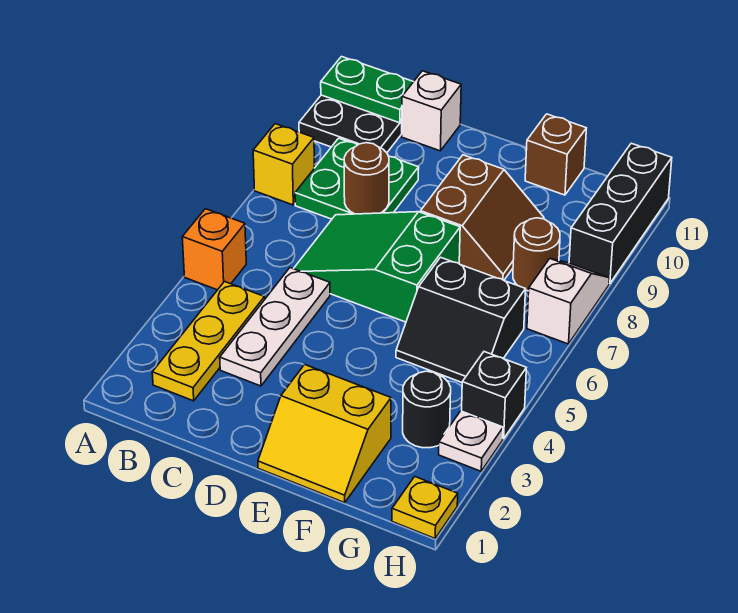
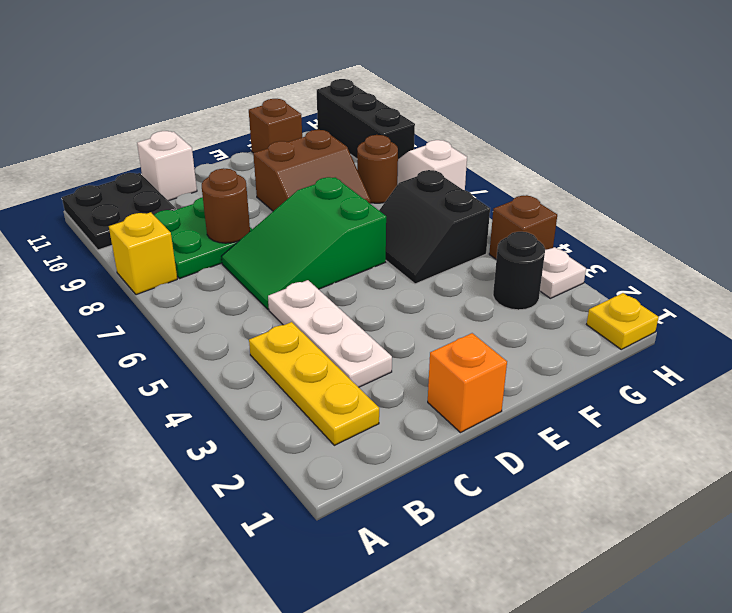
orange 1x1 brick [182,209,246,290] -> orange 1x1 brick moved to [428,333,507,433]
green 1x2 plate [321,57,413,123] -> none
yellow 2x2 slope [258,365,391,503] -> none
brown 2x2 slope [421,155,544,280] -> brown 2x2 slope turned to [253,130,371,211]
black 2x2 slope [396,257,526,382] -> black 2x2 slope turned to [379,170,490,284]
black 1x1 brick [462,352,526,439] -> brown 1x1 brick [489,195,557,259]

